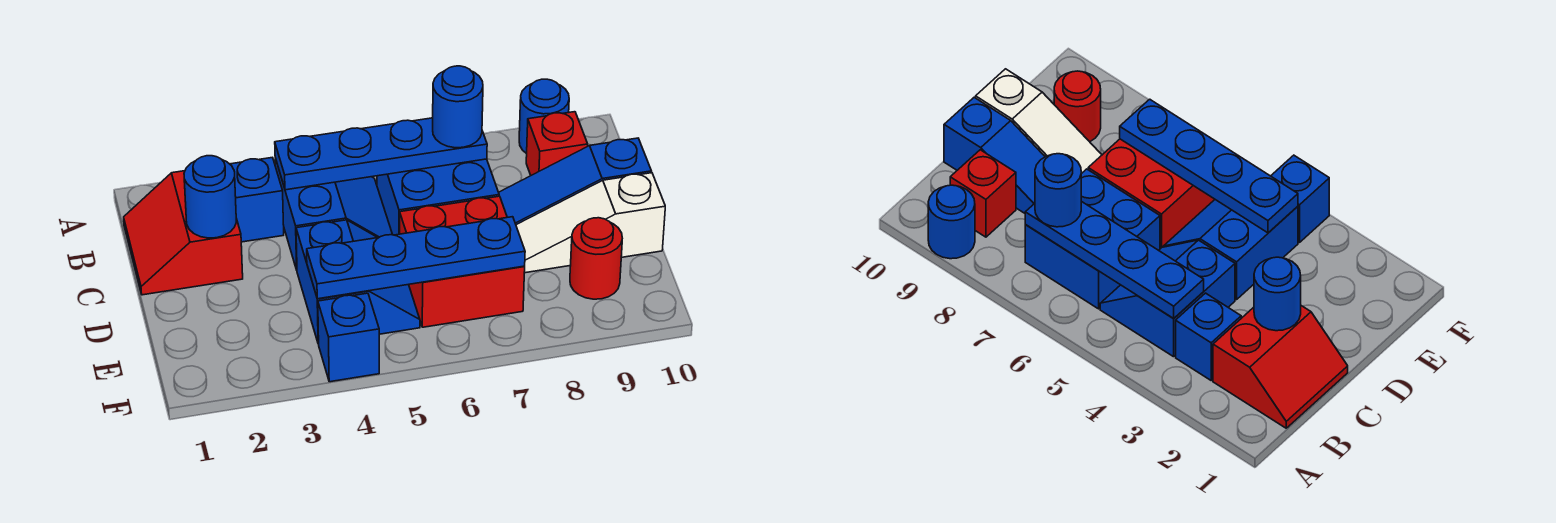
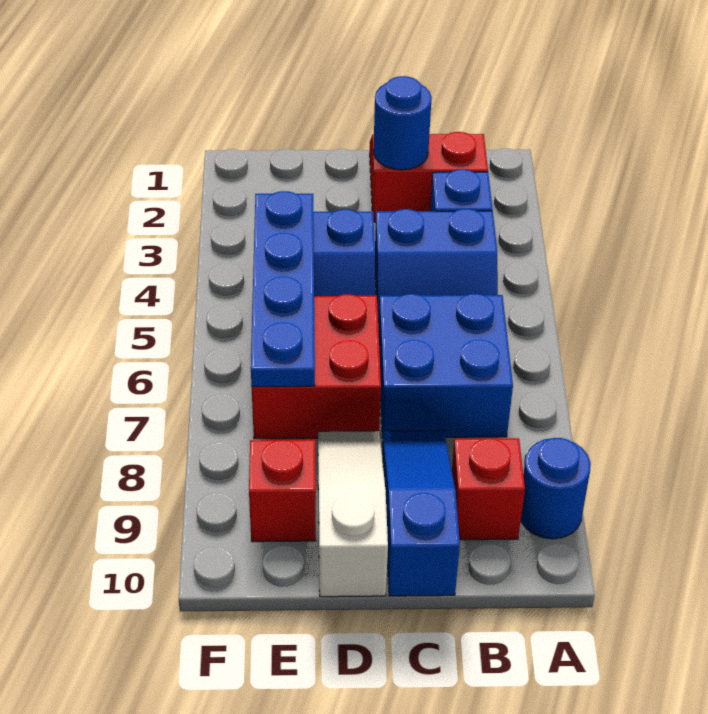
blue 1x4 plate [275,118,487,190] -> none
blue 1x1 round brick [433,66,483,148] -> none
red 1x1 round brick [570,218,622,299] -> red 1x1 brick [249,440,316,542]
blue 1x1 brick [318,293,379,382] -> none

